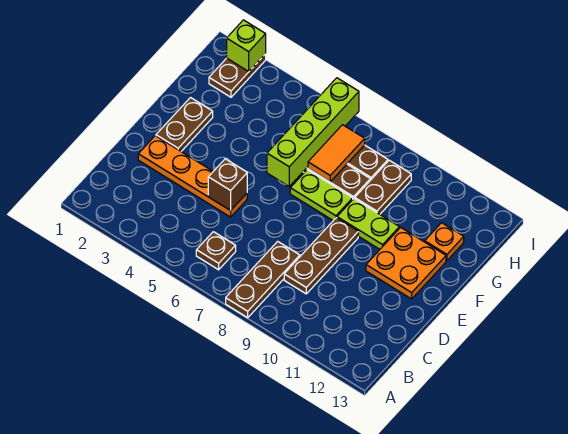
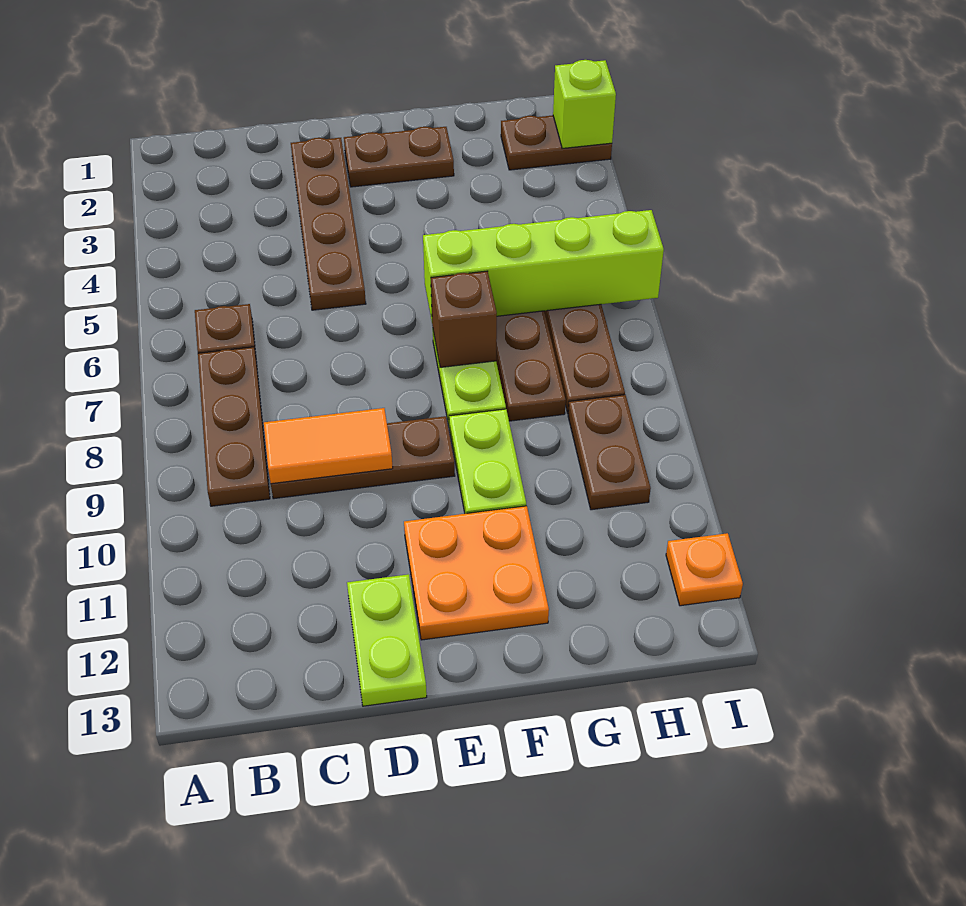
brown 1x3 plate [226,241,300,318] -> brown 1x3 plate turned to [198,347,270,506]
orange 1x4 plate [138,136,247,217] -> brown 1x4 plate [291,138,366,310]
brown 1x1 brick [208,159,247,211] -> brown 1x1 brick moved to [431,271,497,367]
none -> lime 1x2 plate [347,574,427,706]
orange 1x2 tile [308,125,365,182] -> orange 1x2 tile moved to [264,408,393,484]
brown 1x2 plate [355,160,411,214] -> brown 1x2 plate turned to [568,395,651,510]
orange 1x1 plate [425,223,464,261] -> orange 1x1 plate moved to [666,533,743,606]

